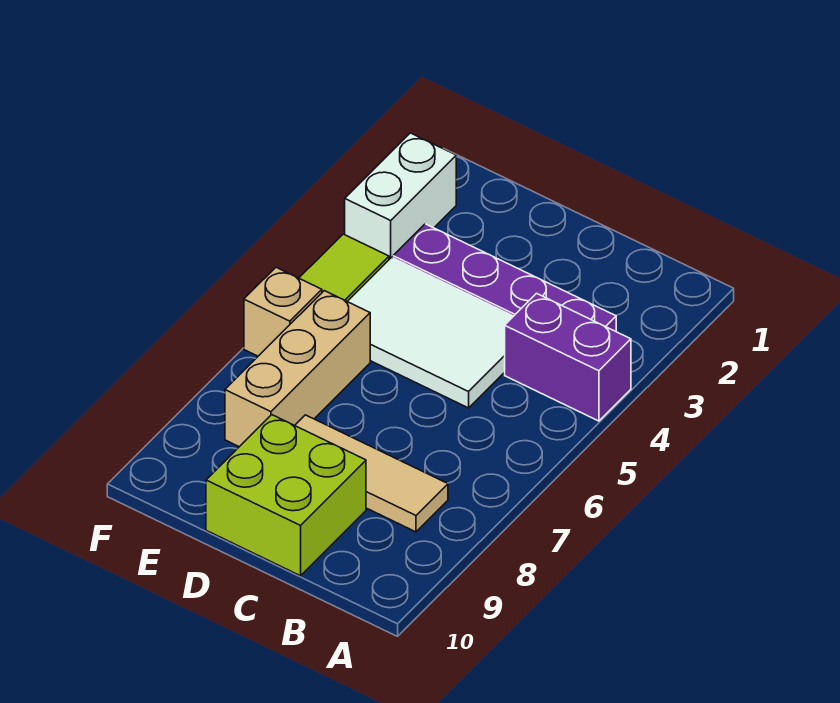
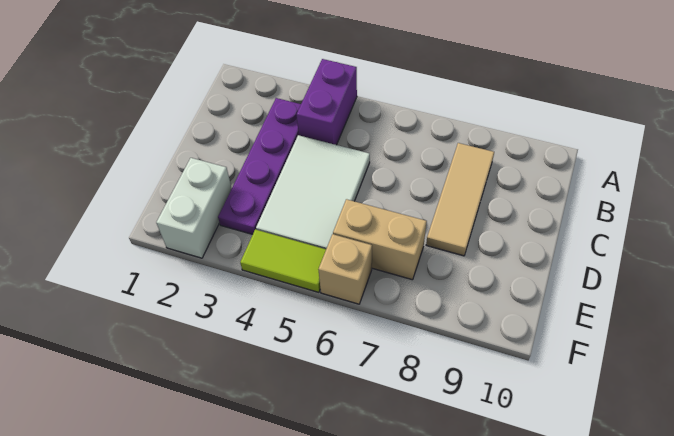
lime 2x2 brick [206,415,366,576] -> none
tan 1x3 brick [225,291,370,447] -> tan 1x2 brick [333,199,427,280]
white 1x2 brick [345,133,456,259] -> white 1x2 brick turned to [156,158,232,258]

